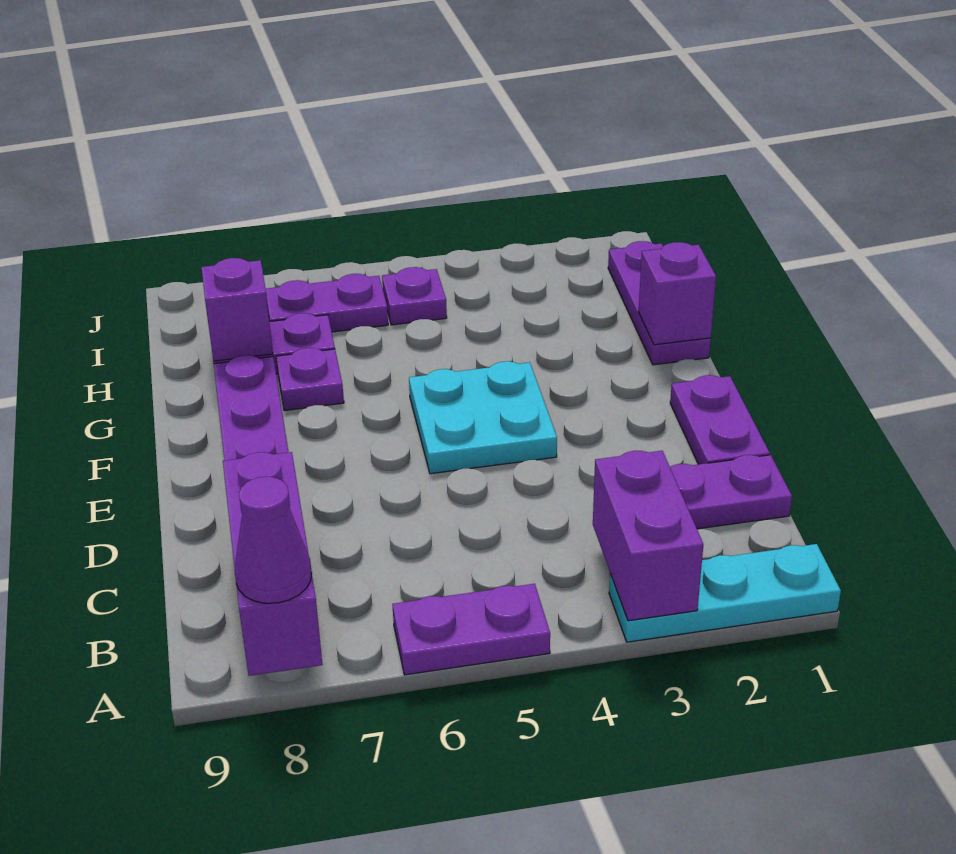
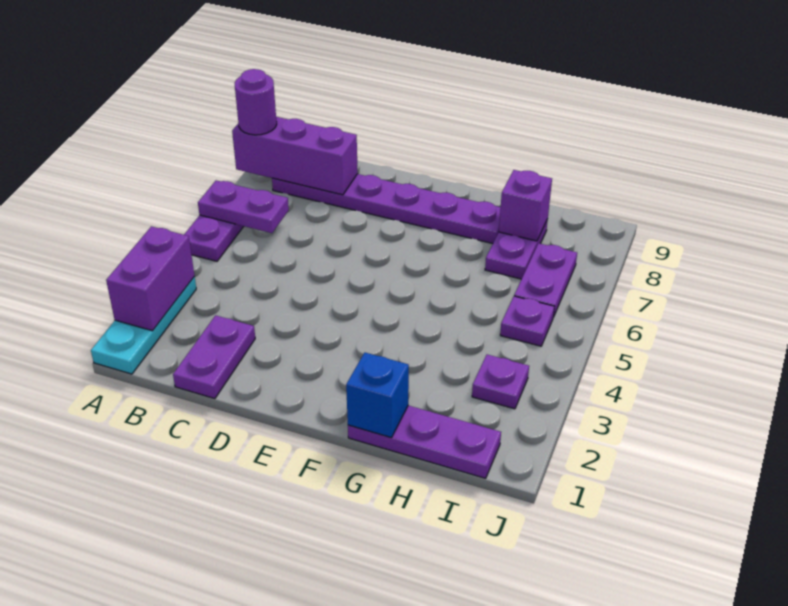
purple 1x2 brick [593,451,703,621] -> purple 1x2 brick turned to [106,226,195,331]
purple 1x1 cone [234,477,312,603] -> purple 1x1 round brick [235,69,277,135]
purple 1x2 plate [670,375,770,464] -> purple 1x2 plate moved to [198,180,289,233]
cyan 2x2 plate [409,361,557,474] -> none
purple 1x1 brick [639,242,716,345] -> blue 1x1 brick [346,353,409,438]
purple 1x1 plate [276,348,344,411] -> purple 1x1 plate moved to [472,355,529,409]

